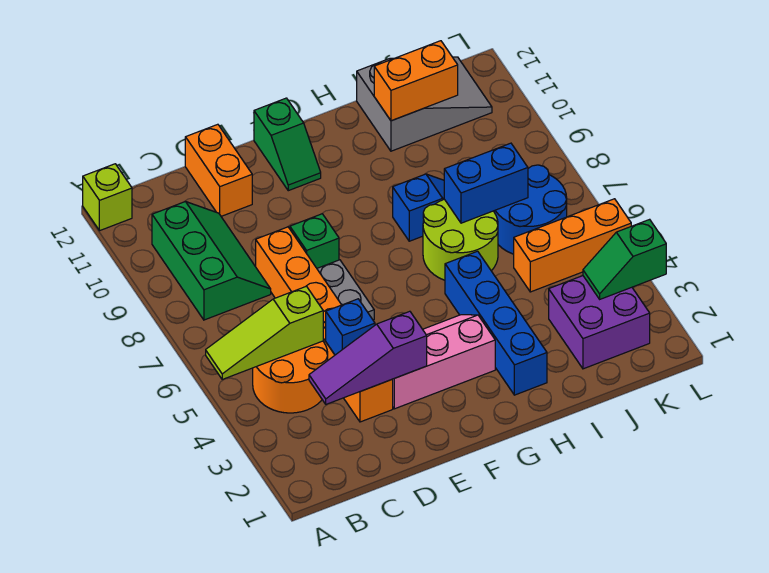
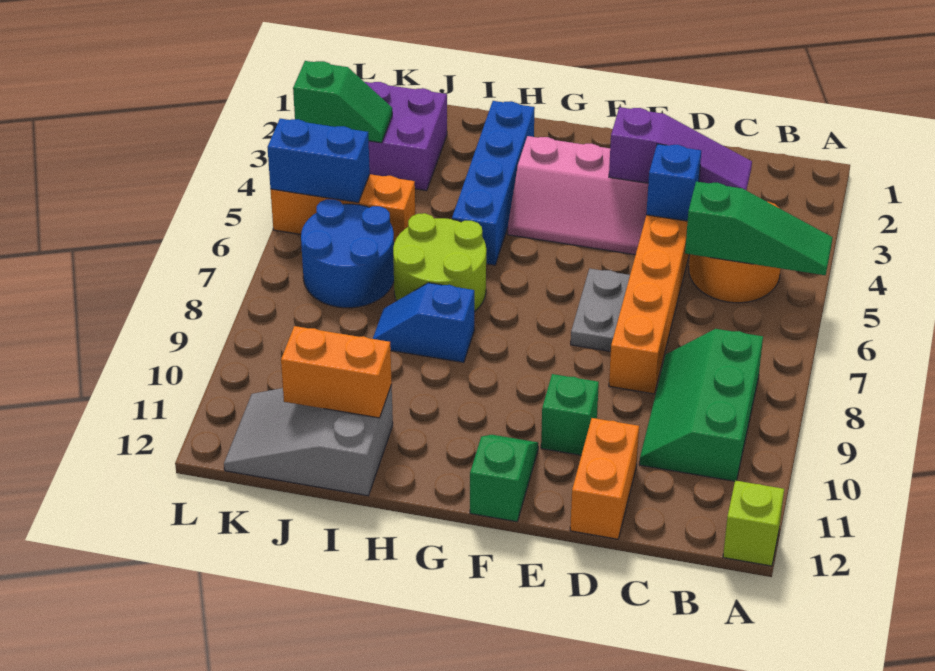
lime 1x3 slope [206,286,323,379] -> green 1x3 slope [685,181,833,275]
green 1x1 brick [290,214,339,268] -> green 1x1 brick moved to [541,374,599,455]
blue 1x2 brick [444,143,528,223] -> blue 1x2 brick moved to [267,119,370,202]

